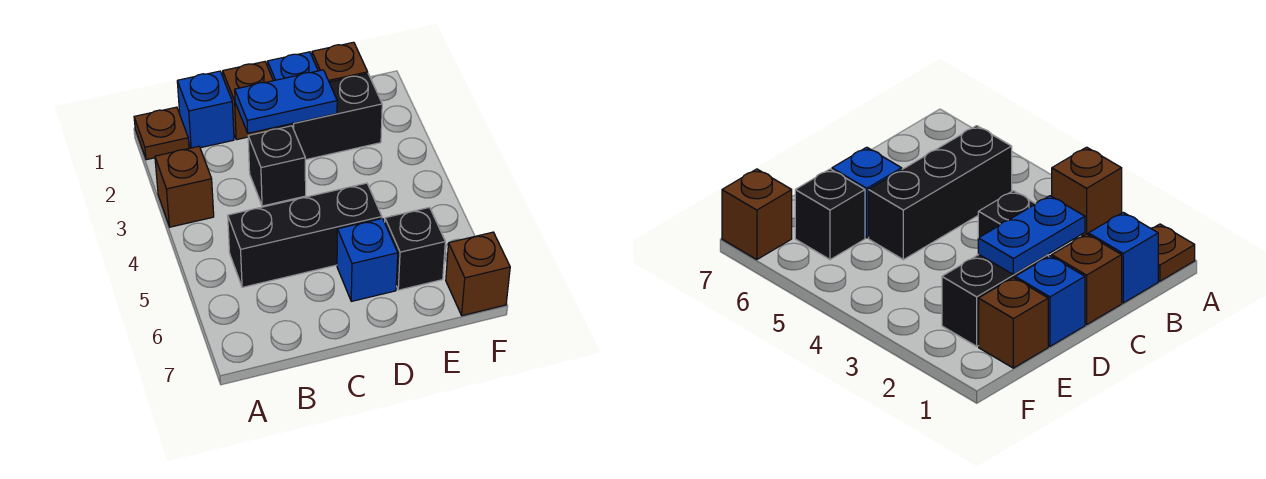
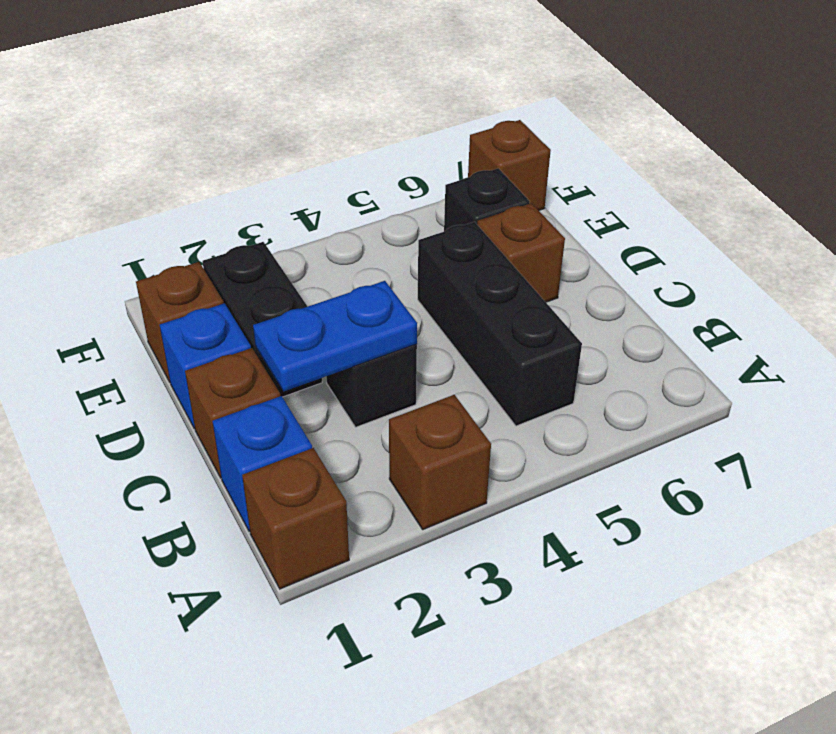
brown 1x1 plate [134,107,189,160] -> brown 1x1 brick [242,448,349,589]
blue 1x2 plate [235,70,337,133] -> blue 1x2 plate turned to [253,281,417,391]
blue 1x1 brick [337,218,398,301] -> brown 1x1 brick [477,203,565,302]

